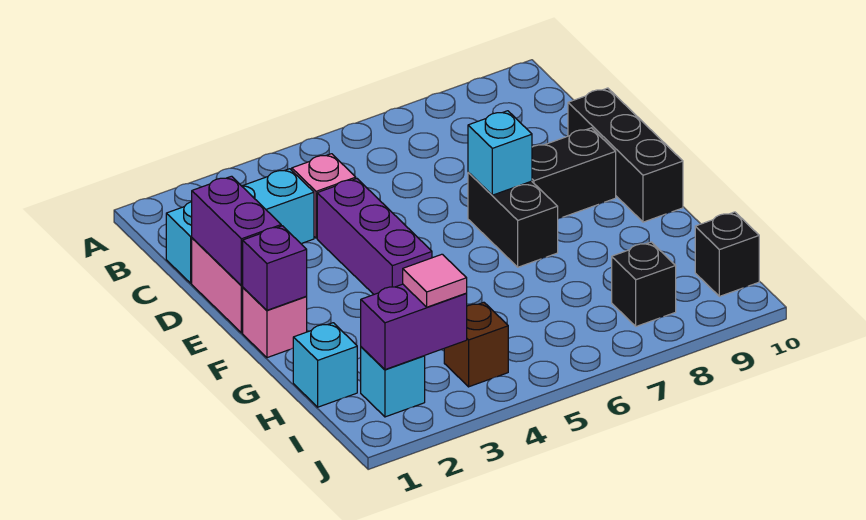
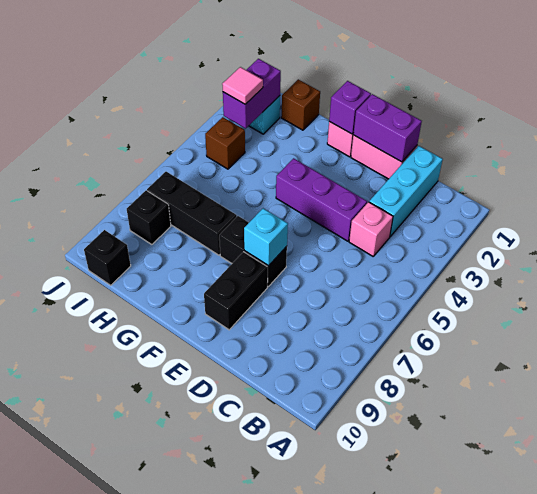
black 1x3 brick [568,88,683,222] -> black 1x3 brick moved to [147,172,237,255]
cyan 1x1 brick [293,323,357,407] -> brown 1x1 brick [281,79,320,130]

